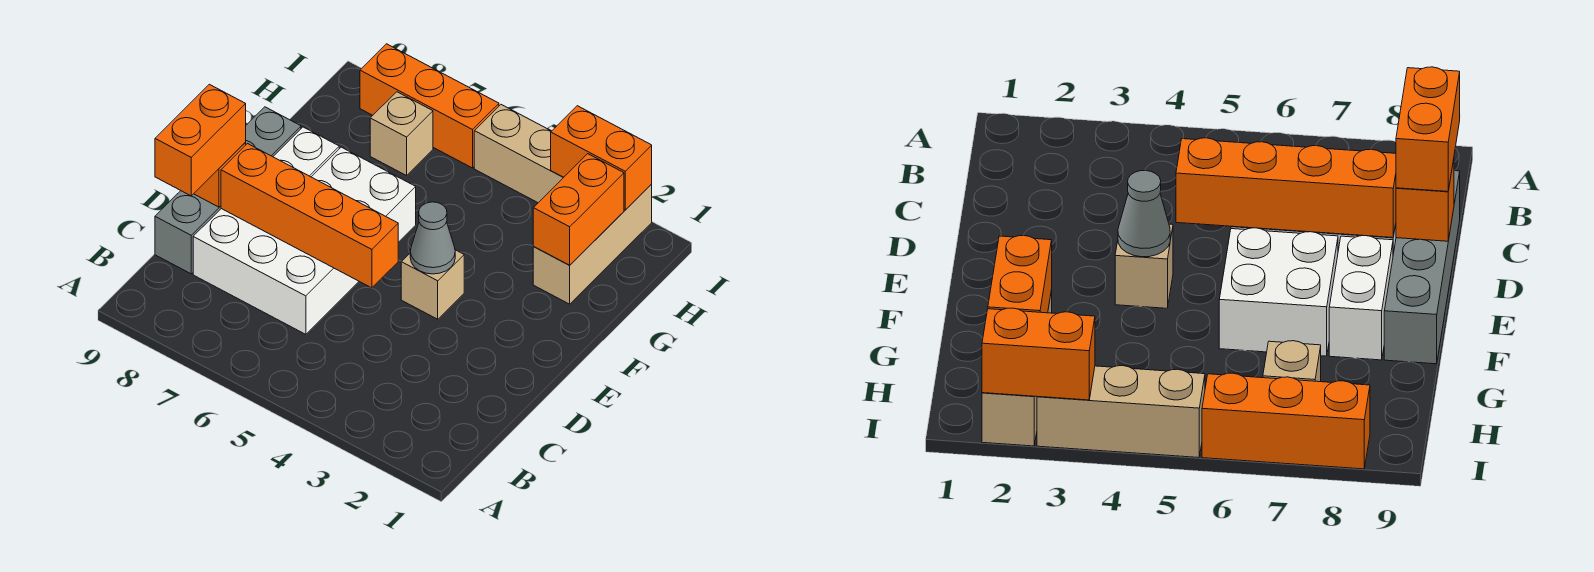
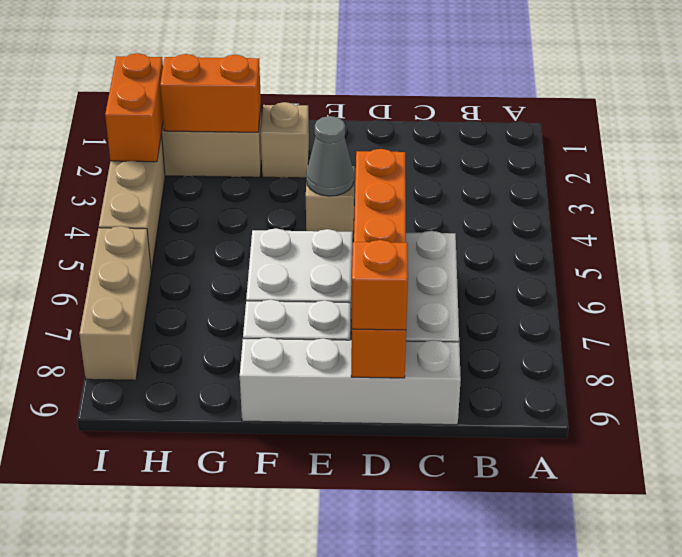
grey 1x4 brick [155,107,301,274] -> white 1x4 brick [240,338,461,425]
orange 1x2 brick [155,84,246,196] -> orange 1x1 brick [352,240,408,330]
tan 1x1 brick [370,92,433,176] -> tan 1x1 brick moved to [261,102,309,178]
orange 1x3 brick [360,44,499,168] -> tan 1x3 brick [79,226,151,380]

